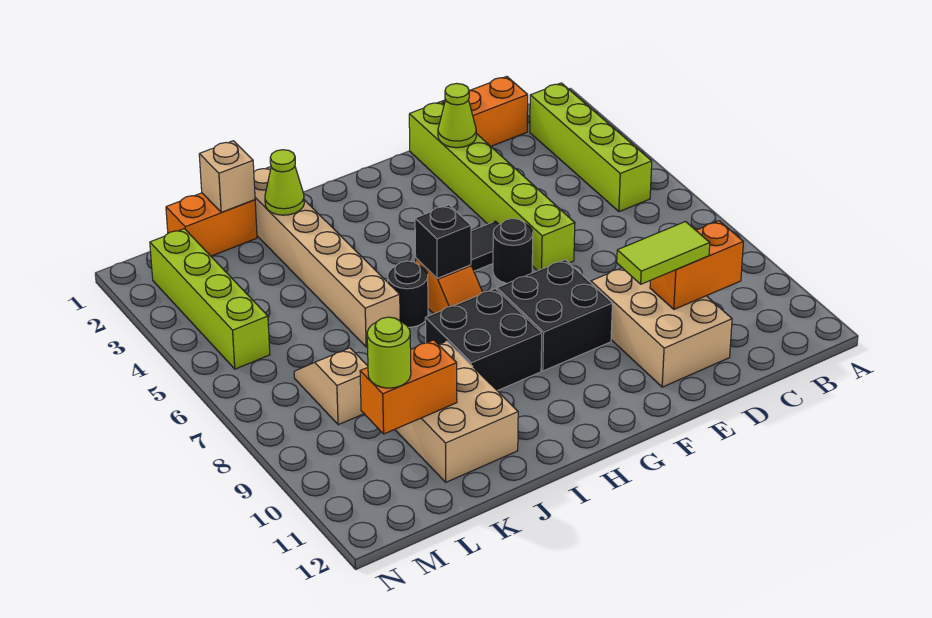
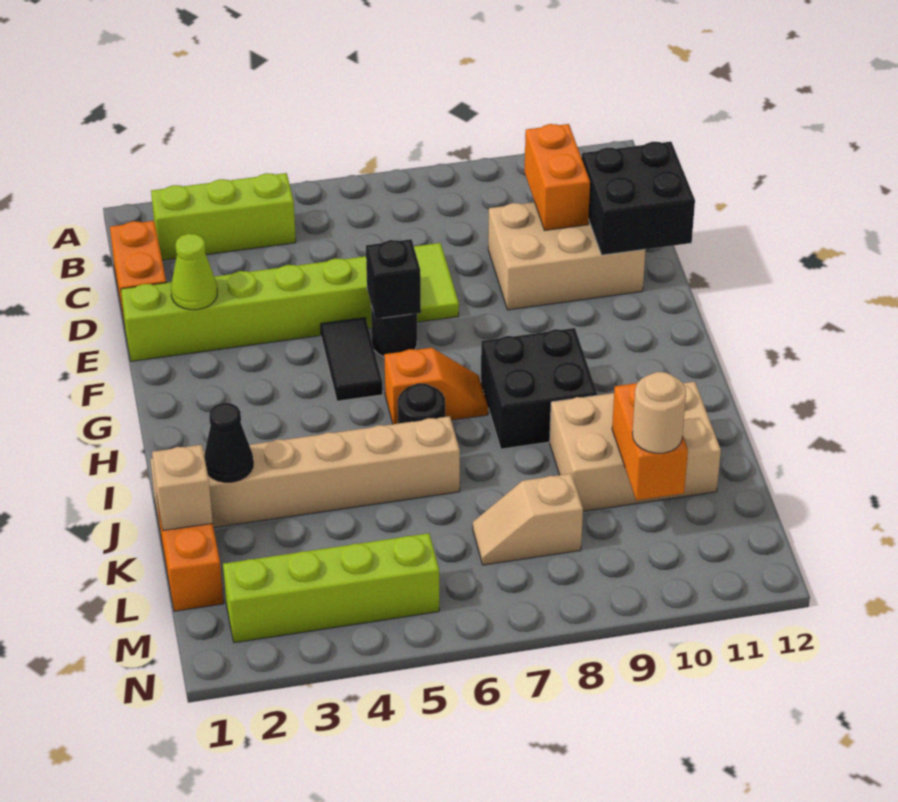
lime 1x4 brick [530,83,652,212] -> lime 1x3 brick [151,173,296,260]
lime 1x2 tile [617,222,710,284] -> lime 1x2 tile moved to [414,243,459,322]
black 2x2 brick [497,260,612,371] -> black 2x2 brick moved to [582,142,695,255]
black 1x1 brick [415,205,471,278] -> black 1x1 brick moved to [366,239,421,319]
lime 1x1 cone [265,150,304,215] -> black 1x1 cone [204,403,253,482]
lime 1x1 round brick [367,317,411,388] -> tan 1x1 round brick [632,372,686,453]

